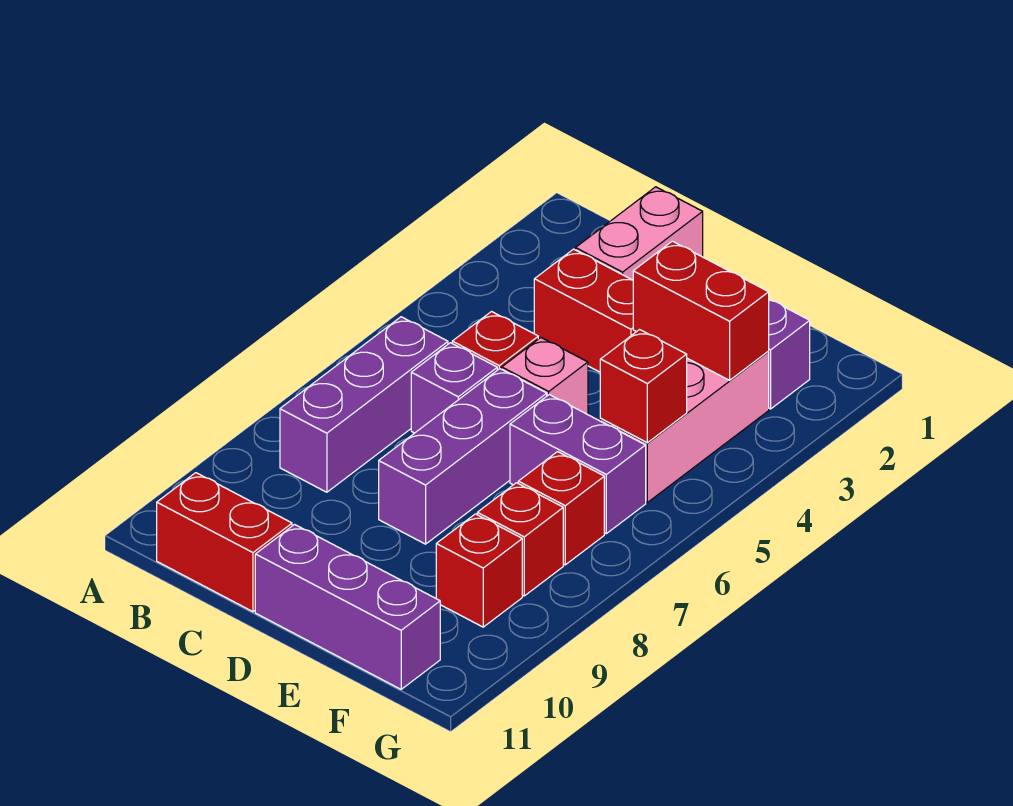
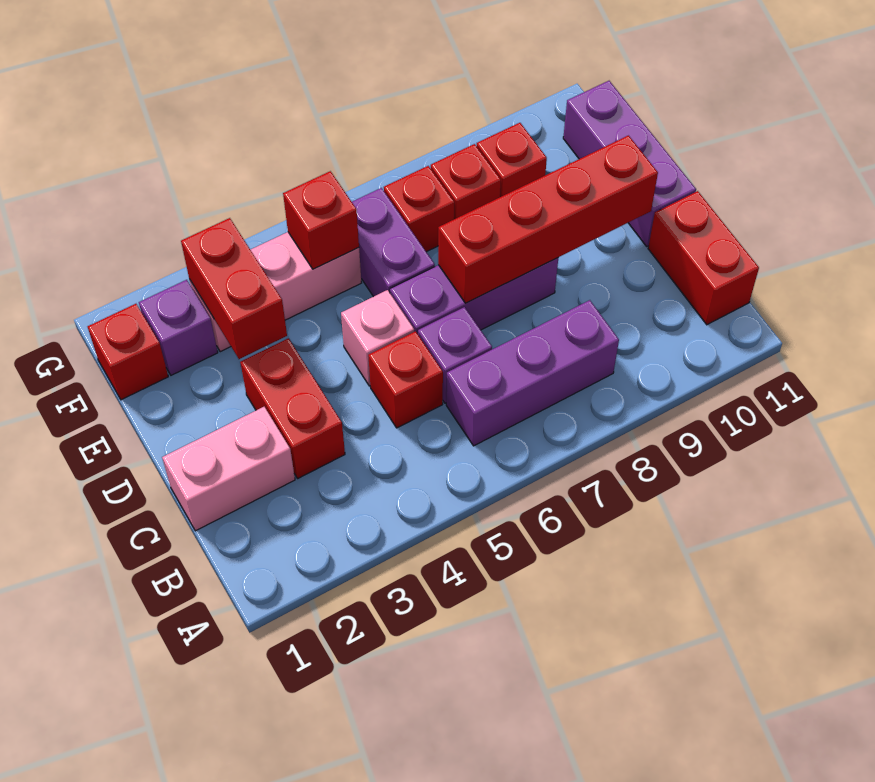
none -> red 1x4 brick [438,136,658,303]
none -> red 1x1 brick [88,304,168,400]

